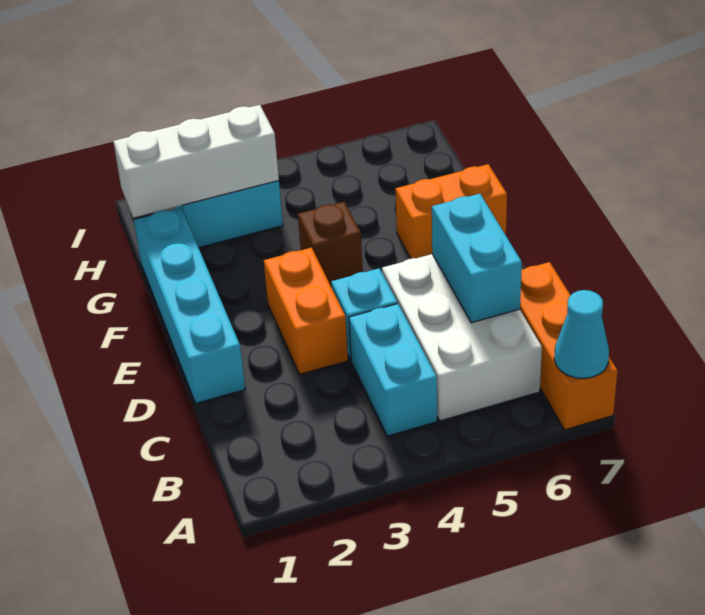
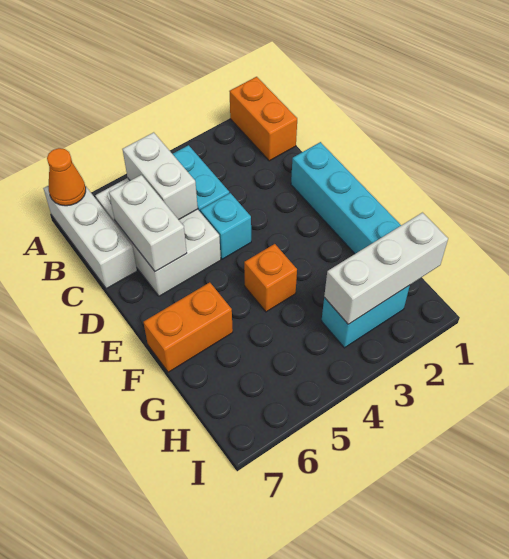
orange 1x3 brick [520,262,617,430] -> white 1x3 brick [43,185,137,289]
cyan 1x1 cone [554,290,609,379] -> orange 1x1 cone [47,148,86,206]
none -> white 1x2 brick [122,132,198,220]
cyan 1x2 brick [432,194,522,323] -> white 1x2 brick [109,175,187,272]
orange 1x2 brick [264,248,348,374] -> orange 1x2 brick moved to [229,77,297,161]
brown 1x1 brick [298,202,363,286] -> orange 1x1 brick [244,244,297,312]

